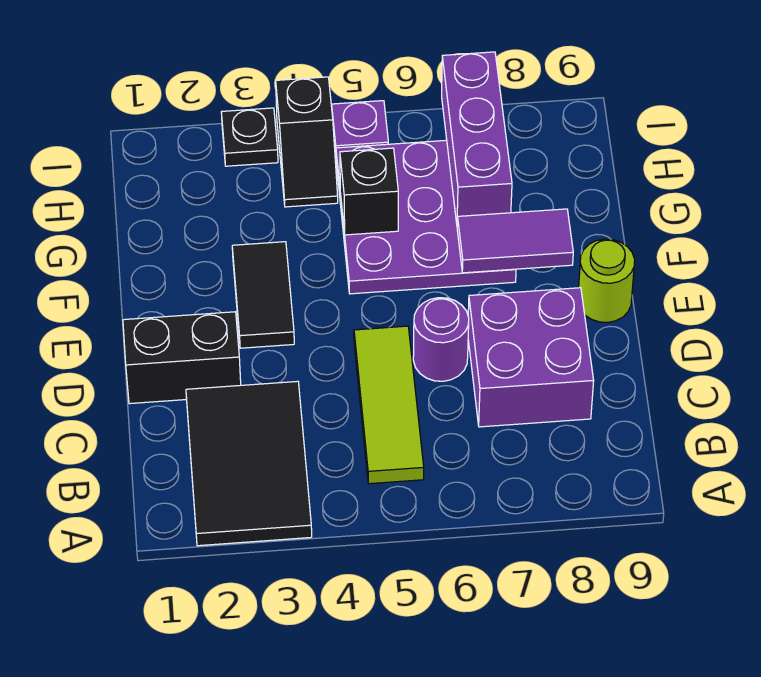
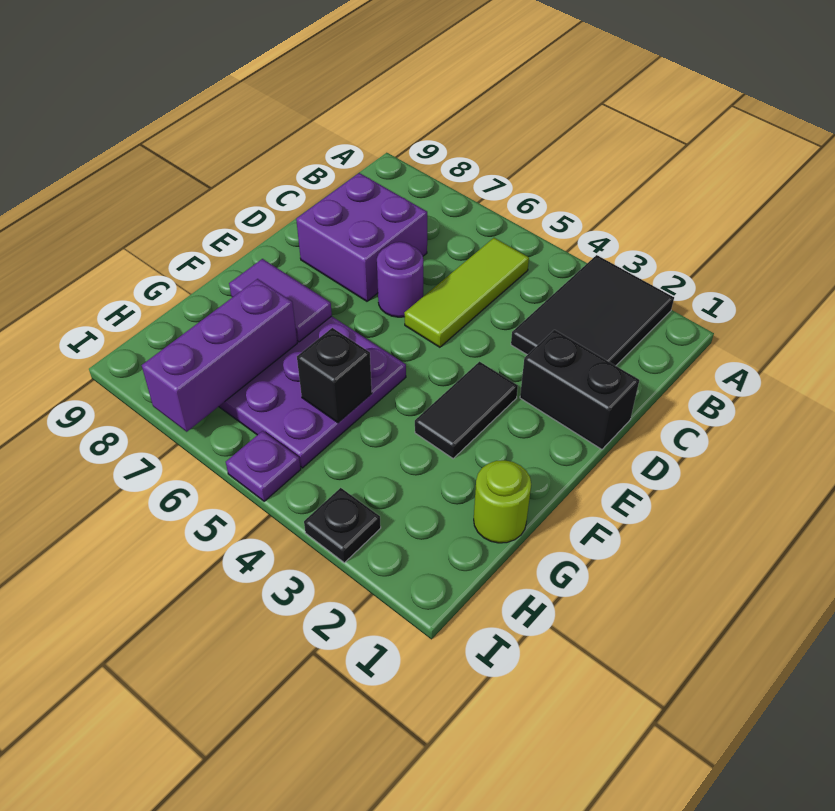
lime 1x1 round brick [579,239,635,322] -> lime 1x1 round brick moved to [474,460,531,543]
black 1x2 slope [276,77,338,207] -> none

